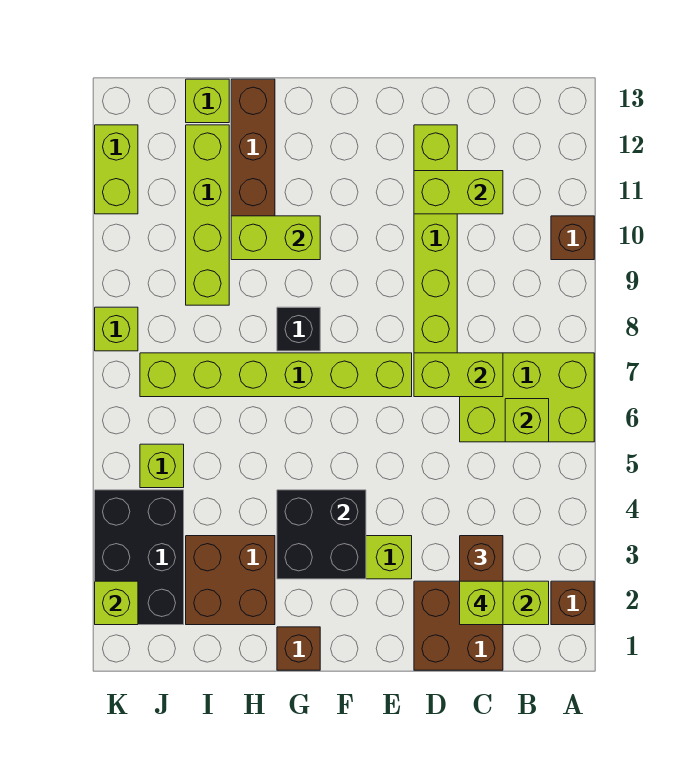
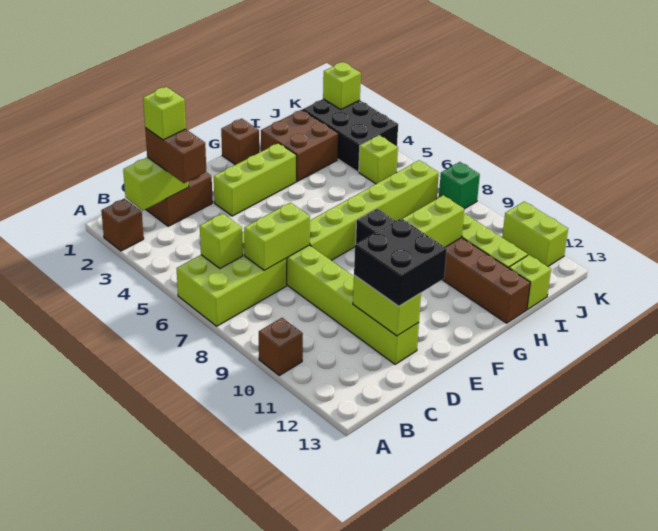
lime 1x2 brick [414,171,503,214] -> lime 1x2 brick turned to [353,275,421,336]
black 2x2 brick [277,490,366,579] -> black 2x2 brick moved to [354,218,447,306]
lime 1x1 brick [95,307,138,351] -> green 1x1 brick [439,162,480,209]

